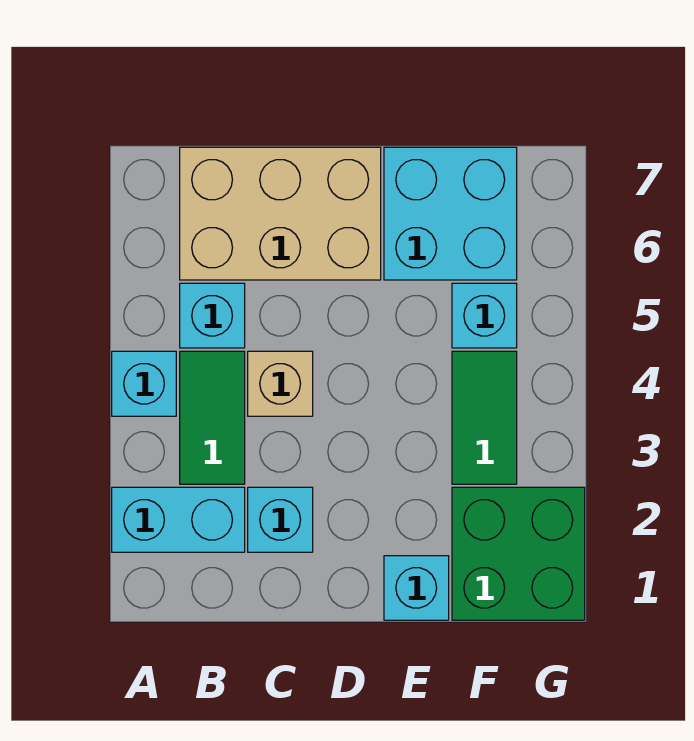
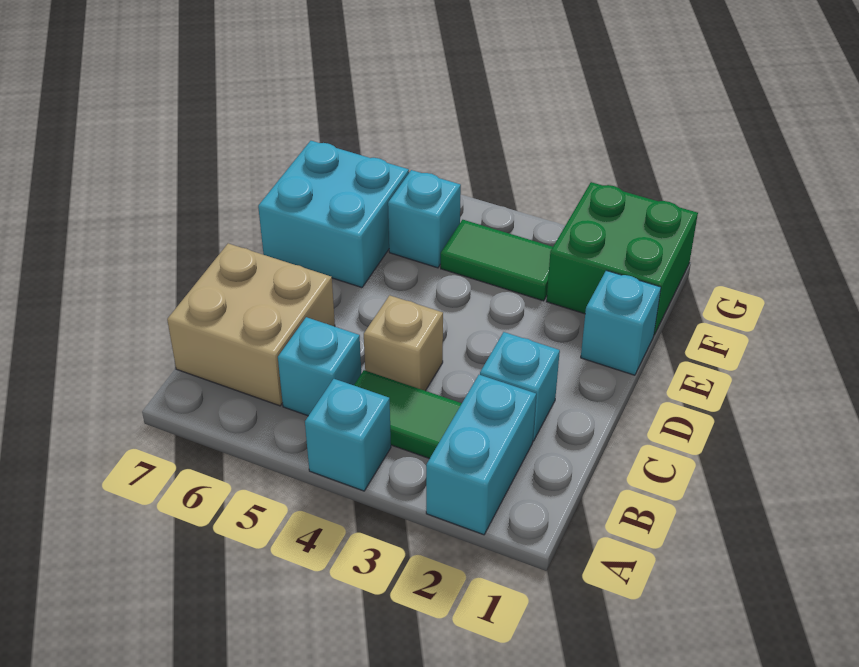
tan 2x3 brick [180,147,381,280] -> tan 2x2 brick [167,243,335,406]

